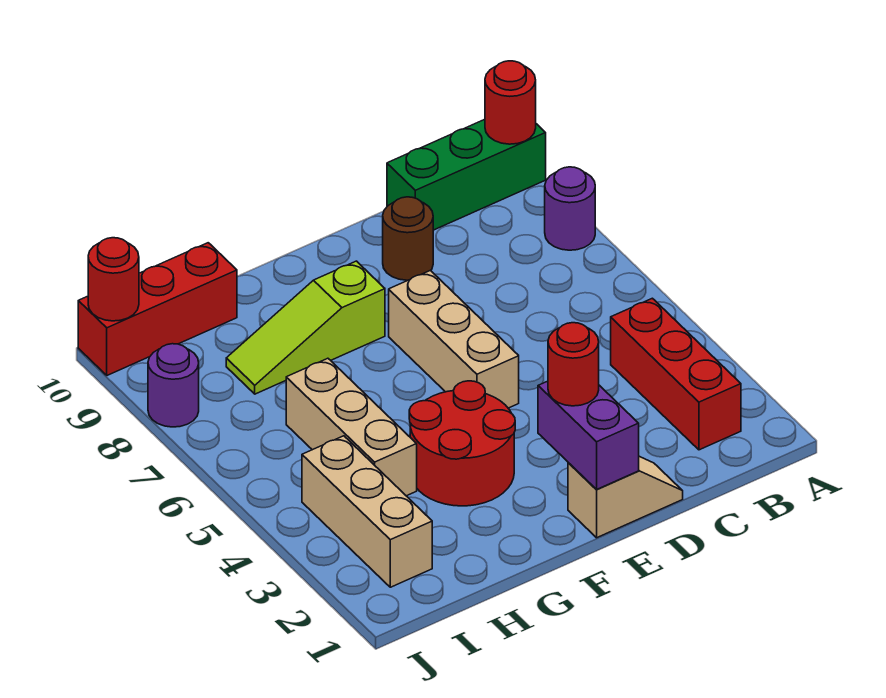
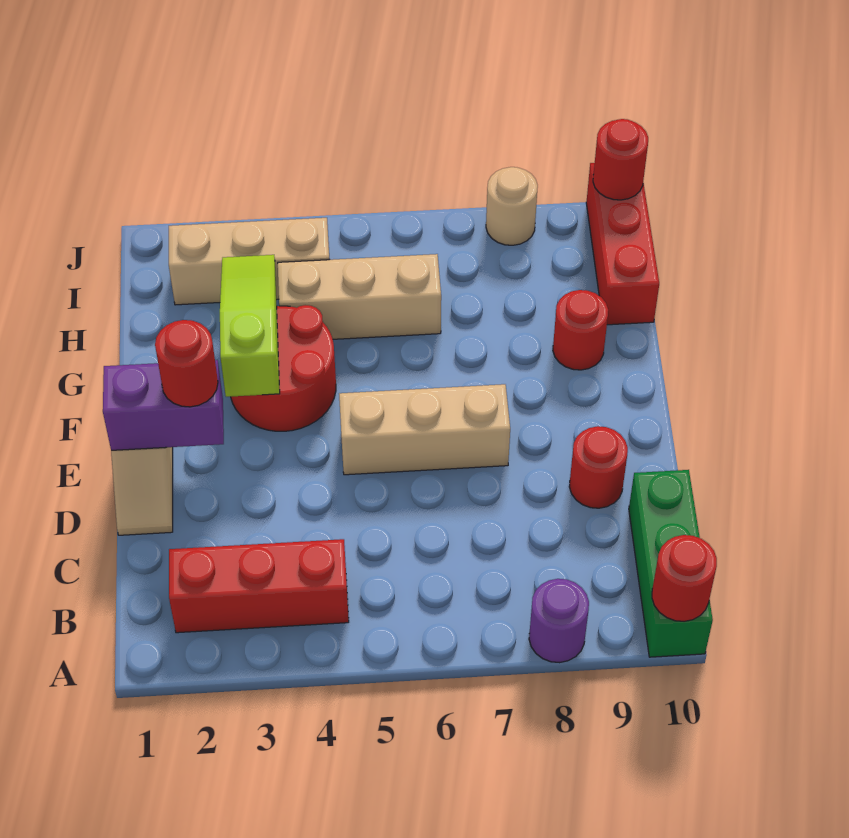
brown 1x1 round brick [383,197,433,280] -> red 1x1 round brick [569,426,628,508]
lime 1x3 slope [226,261,385,394] -> lime 1x3 slope moved to [220,255,280,397]
none -> red 1x1 round brick [553,290,608,370]
purple 1x1 round brick [148,344,199,427] -> tan 1x1 round brick [486,167,538,245]

